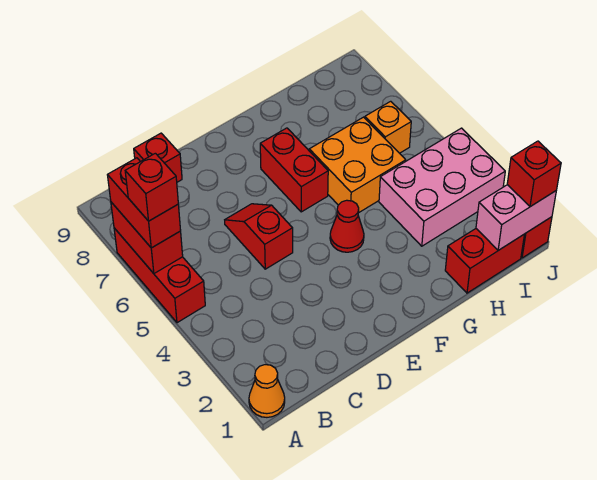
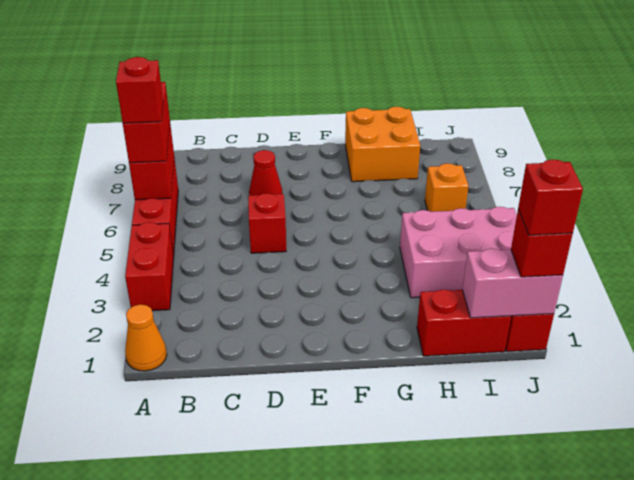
red 1x1 brick [134,133,182,182] -> red 1x1 brick moved to [518,159,583,235]
red 1x1 cone [330,200,364,252] -> red 1x1 cone moved to [249,150,282,196]
red 1x2 brick [260,128,328,212] -> red 1x2 brick moved to [125,222,174,311]
orange 2x2 brick [309,117,406,212] -> orange 2x2 brick moved to [345,107,420,182]

